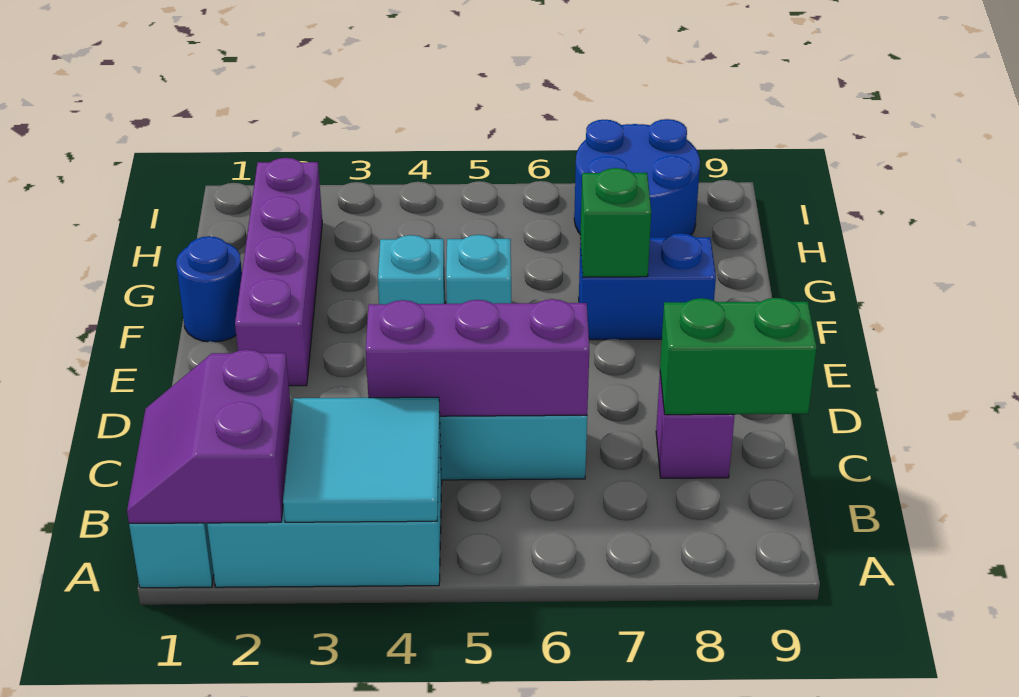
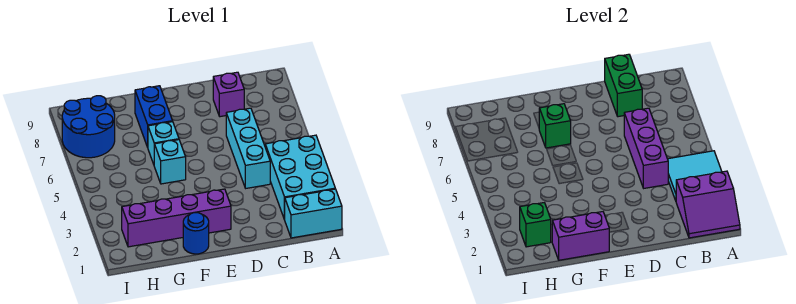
none -> purple 1x2 brick [552,212,609,260]
cyan 1x1 brick [378,235,445,304] -> cyan 1x1 brick moved to [148,122,179,164]
none -> green 1x1 brick [520,203,551,247]

